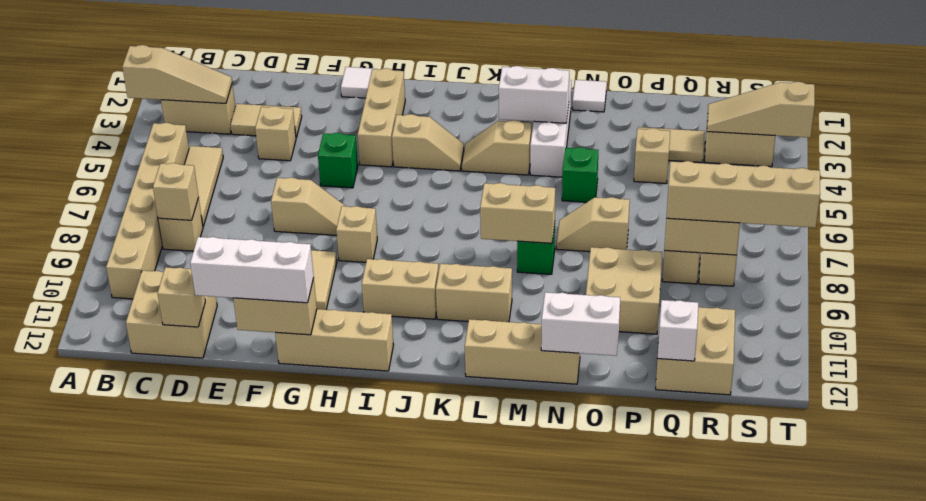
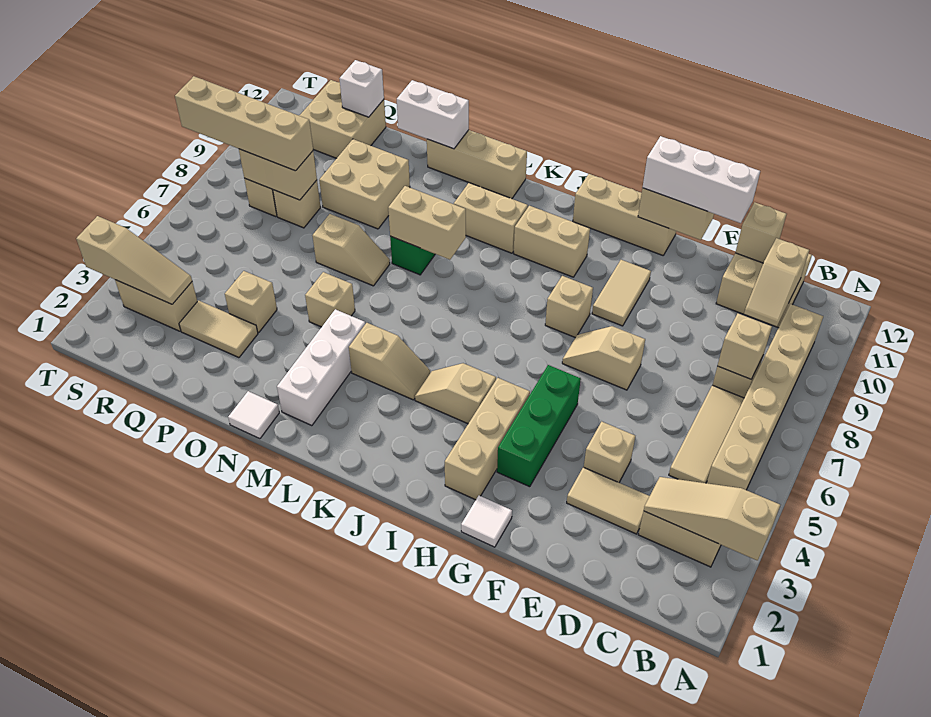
none -> tan 1x2 slope [744,238,809,327]
green 1x1 brick [318,133,358,188] -> green 1x3 brick [497,365,581,487]
white 1x2 brick [499,66,569,123] -> none
green 1x1 brick [562,147,598,202] -> tan 1x1 brick [305,272,355,327]

